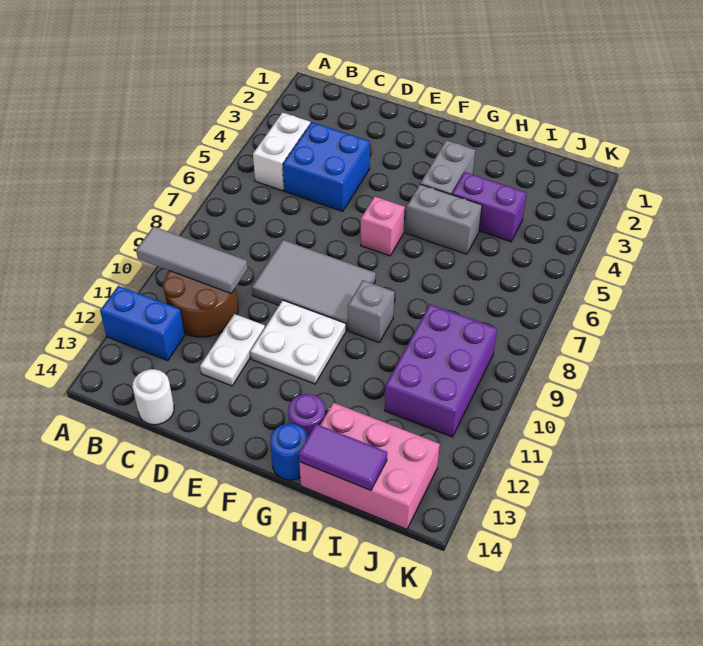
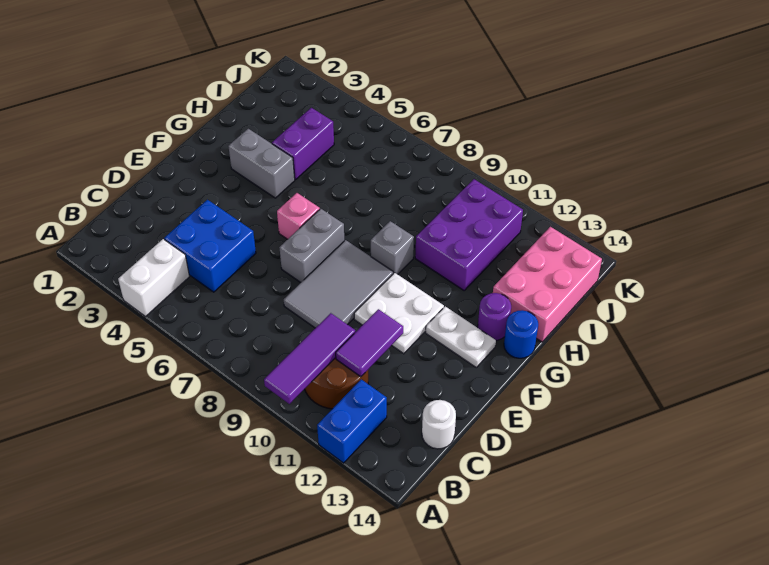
grey 1x3 tile [136,226,248,293] -> purple 1x3 tile [264,313,355,404]
white 1x2 brick [253,113,310,191] -> white 1x2 brick turned to [118,239,189,316]
white 1x2 plate [200,314,265,386] -> white 1x2 plate moved to [426,306,496,367]
grey 1x2 brick [406,184,482,254] -> grey 1x2 brick moved to [279,209,344,282]
purple 1x2 tile [299,424,387,490] -> purple 1x2 tile moved to [336,309,403,377]
purple 2x3 brick [385,304,497,437] -> purple 2x3 brick turned to [415,179,523,290]

